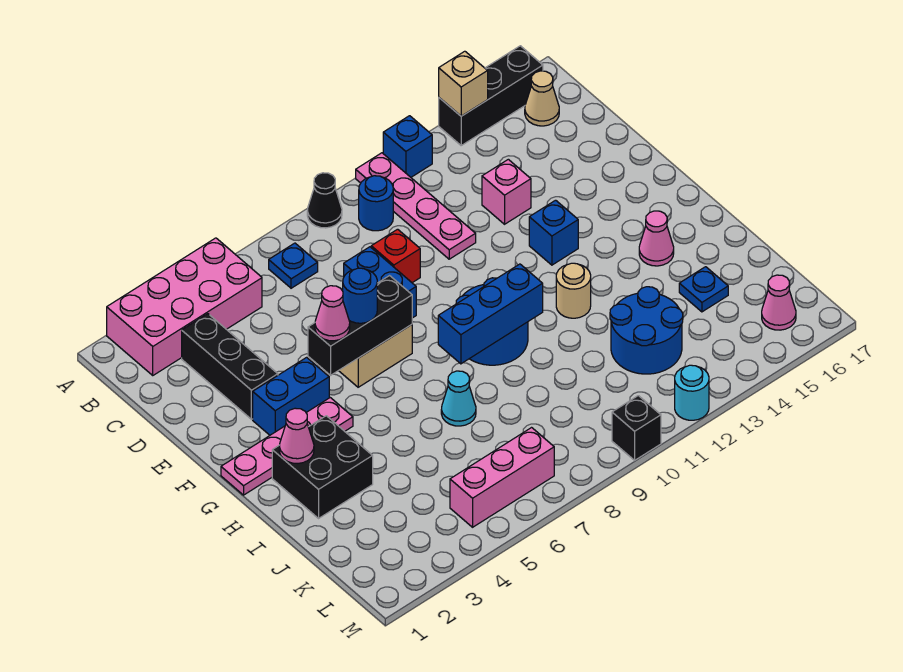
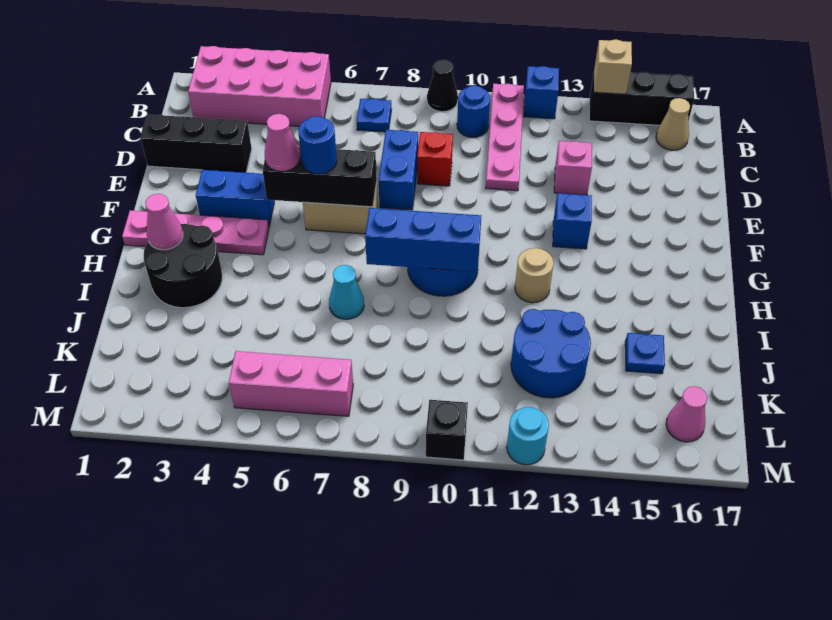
black 1x3 brick [182,314,278,419] -> black 1x3 brick turned to [140,115,252,173]
black 2x2 brick [272,416,373,518] -> black 2x2 round brick [144,224,222,308]
pink 1x1 cone [639,211,674,266] -> none

